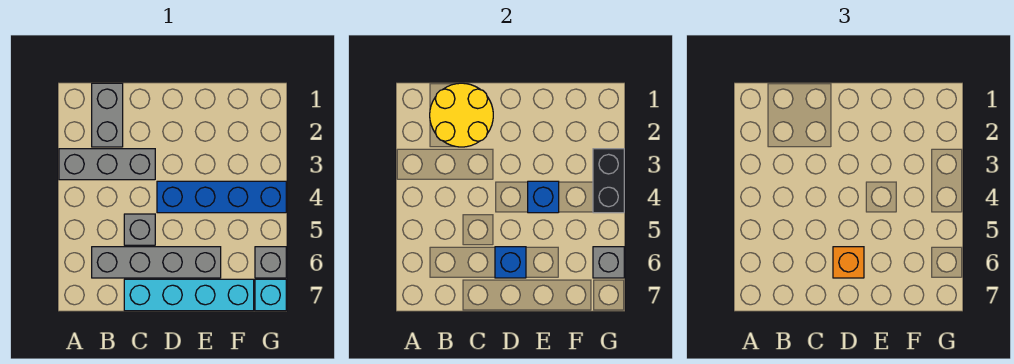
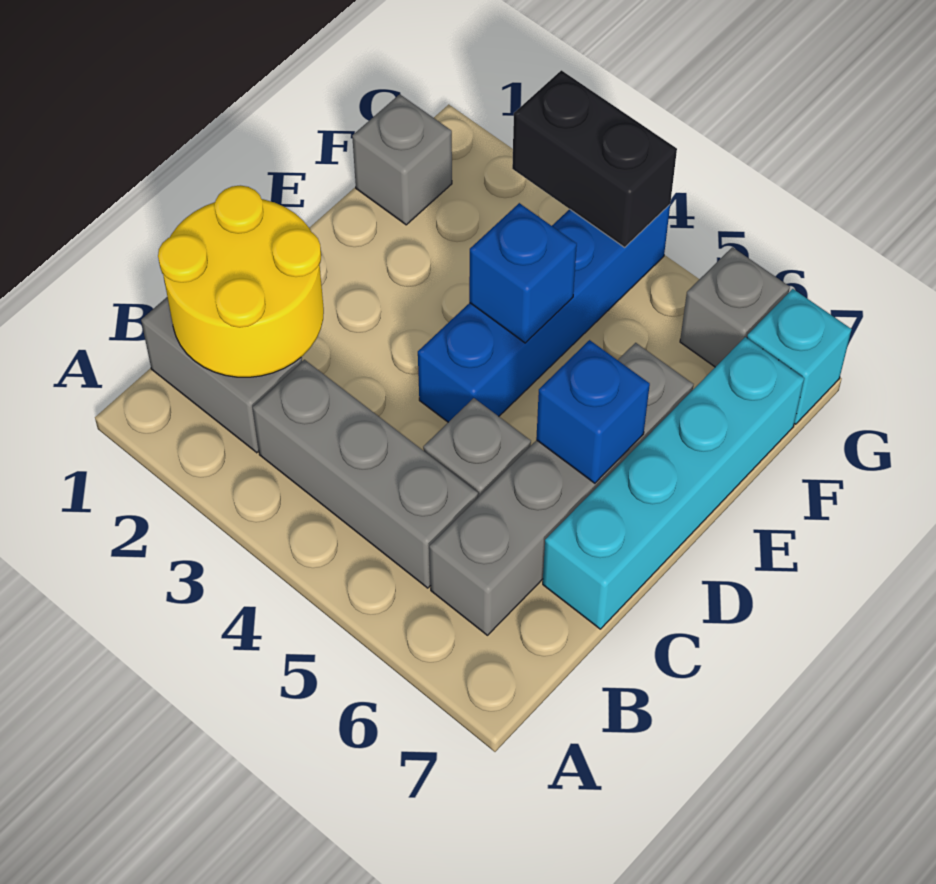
grey 1x3 brick [59,149,155,180] -> grey 1x3 brick turned to [253,360,478,588]
orange 1x1 brick [833,247,864,278] -> none
grey 1x1 brick [593,247,624,278] -> grey 1x1 brick moved to [352,94,452,225]

